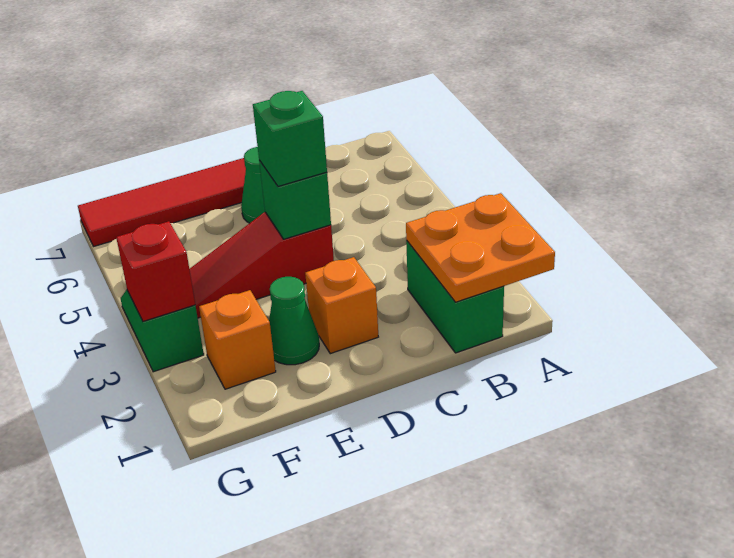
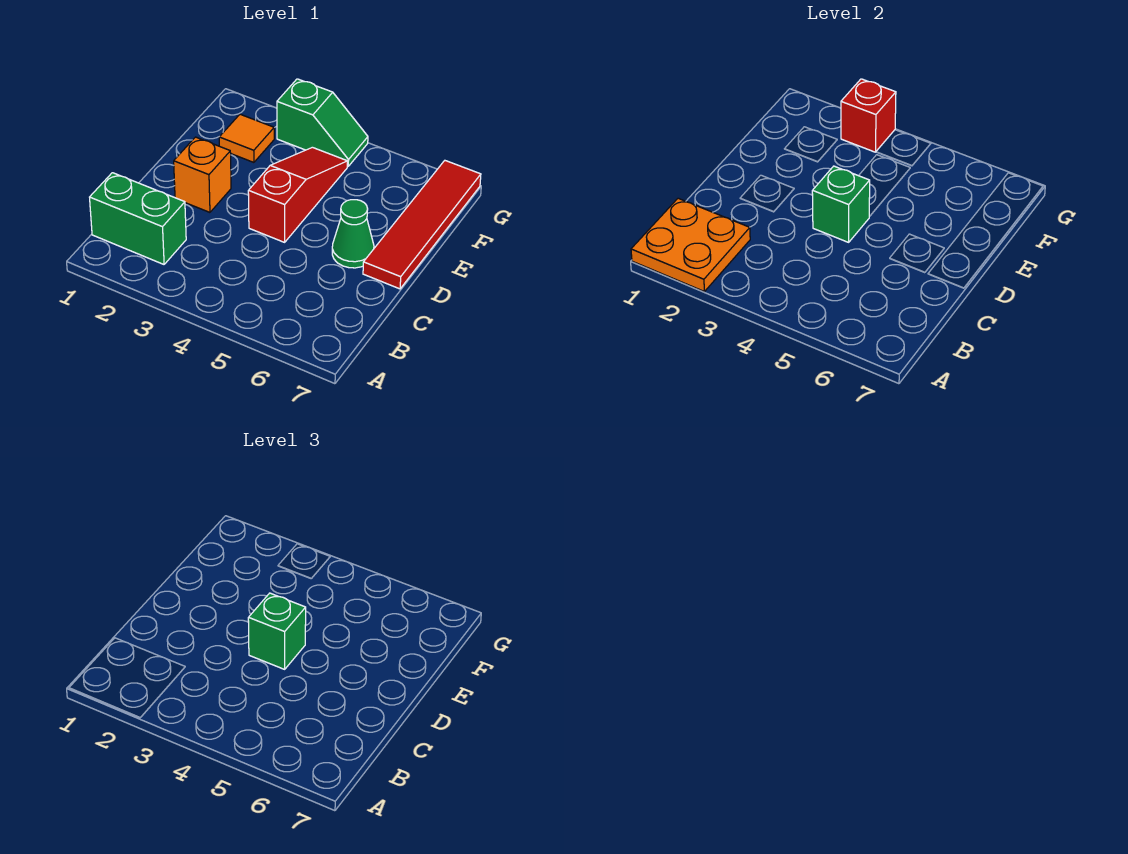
green 1x1 cone [269,277,319,365] -> none
orange 1x1 brick [199,290,276,389] -> orange 1x1 tile [219,114,274,162]

